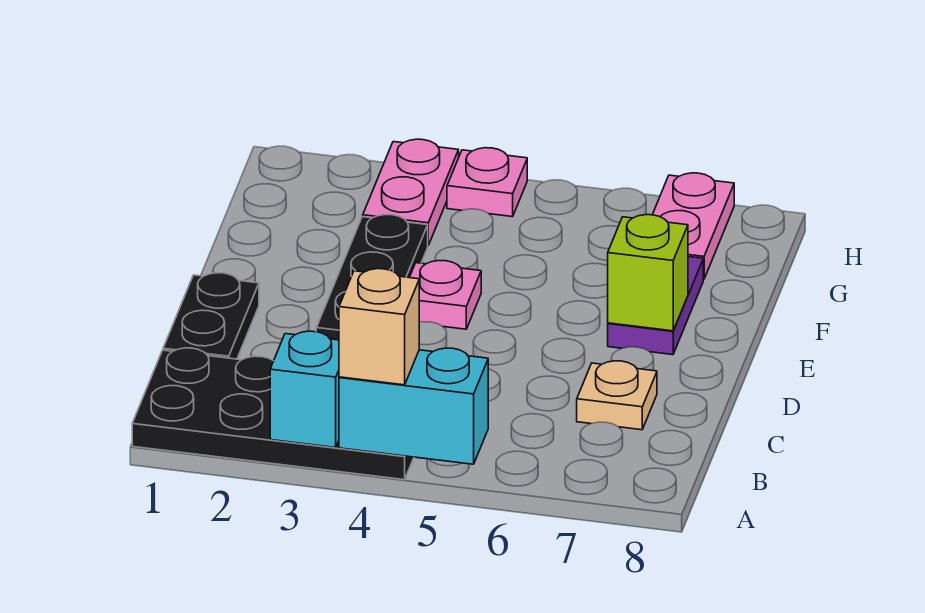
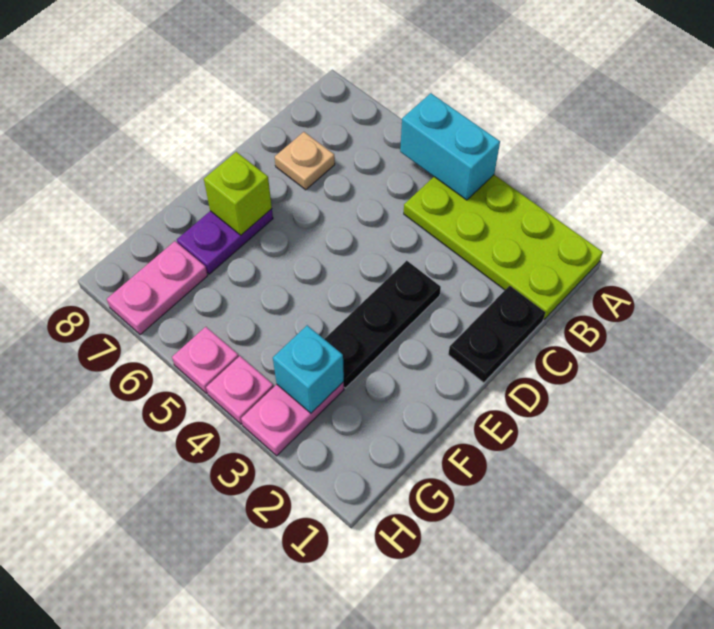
black 2x4 plate [132,348,414,480] -> lime 2x4 plate [404,175,603,319]
cyan 1x1 brick [270,331,339,448] -> cyan 1x1 brick moved to [273,325,344,413]
tan 1x1 brick [339,269,419,385] -> none
pink 1x1 plate [409,261,481,329] -> pink 1x1 plate moved to [172,327,239,393]

